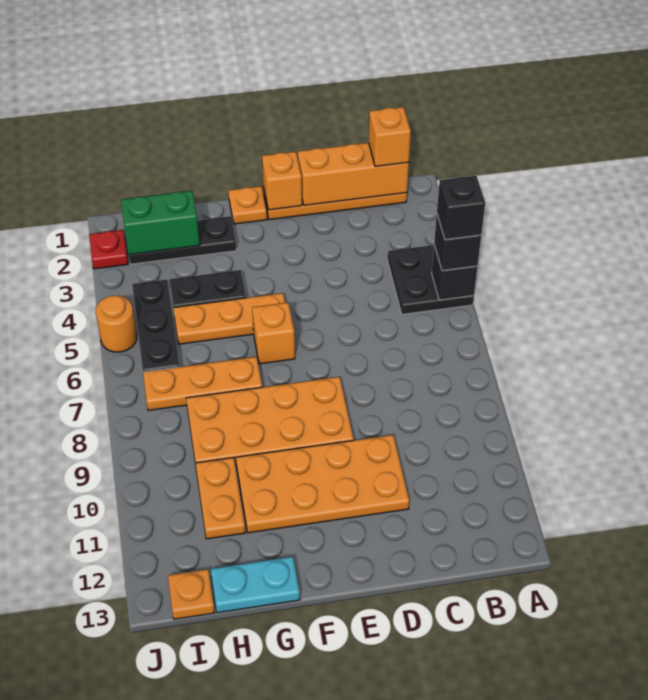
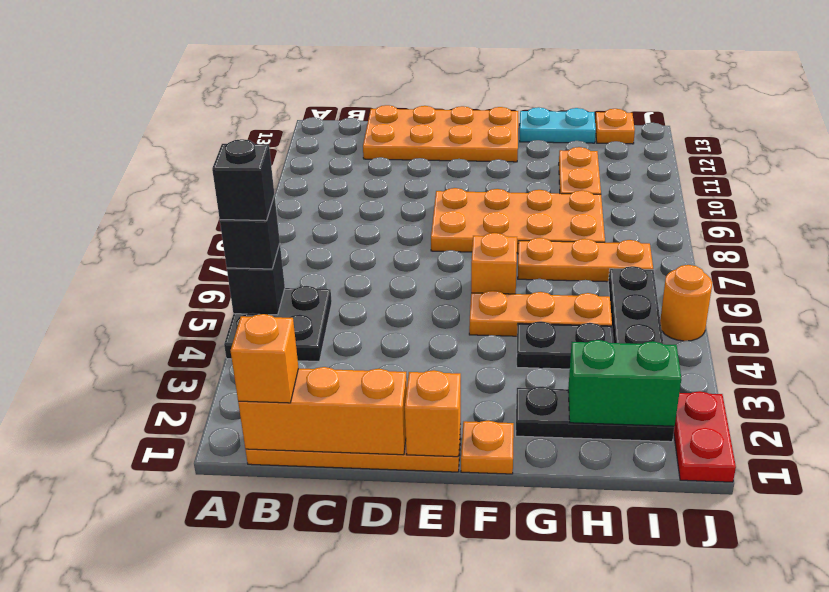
orange 2x4 plate [236,435,409,533] -> orange 2x4 plate moved to [363,105,518,162]
red 1x1 plate [89,230,128,269] -> red 1x2 plate [674,391,736,482]

